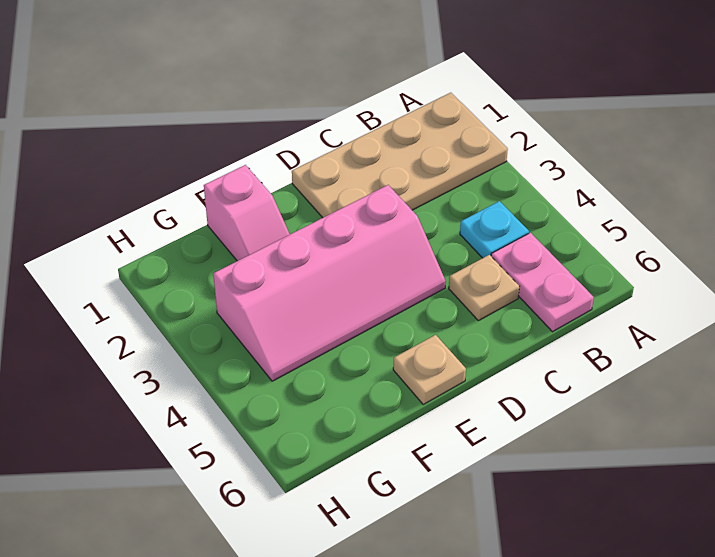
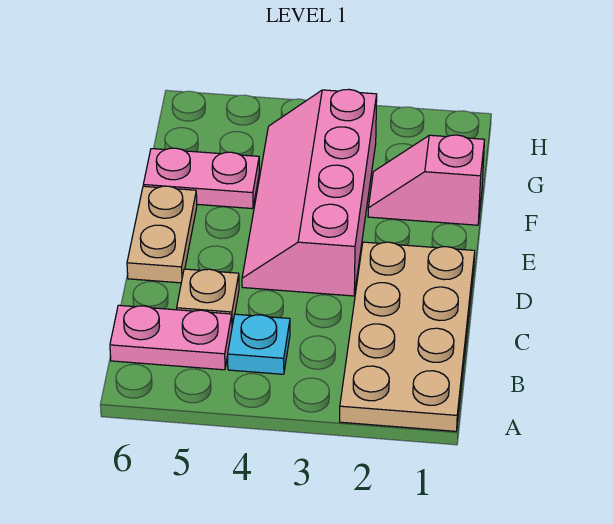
tan 1x1 plate [393,335,466,404] -> tan 1x2 plate [127,186,197,283]
none -> pink 1x2 plate [143,148,259,209]

